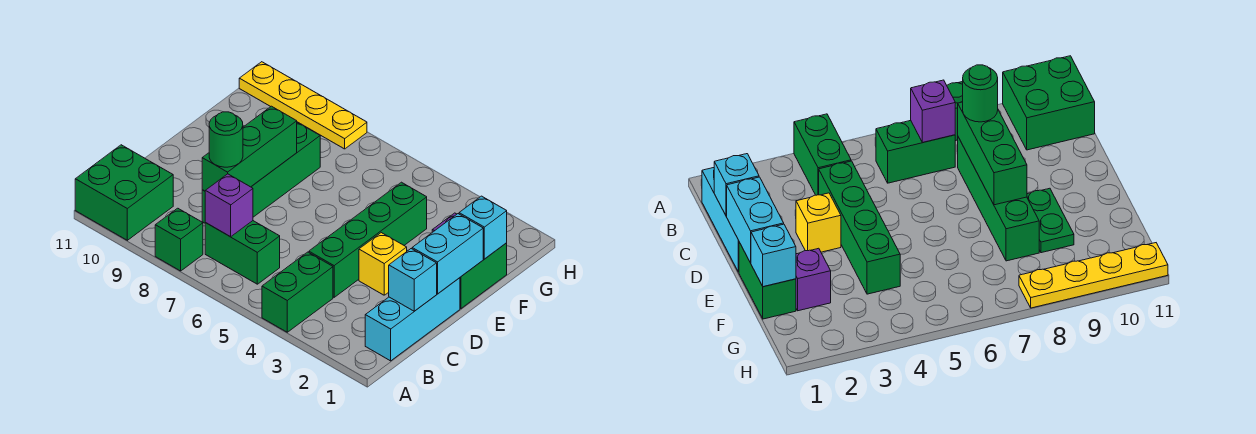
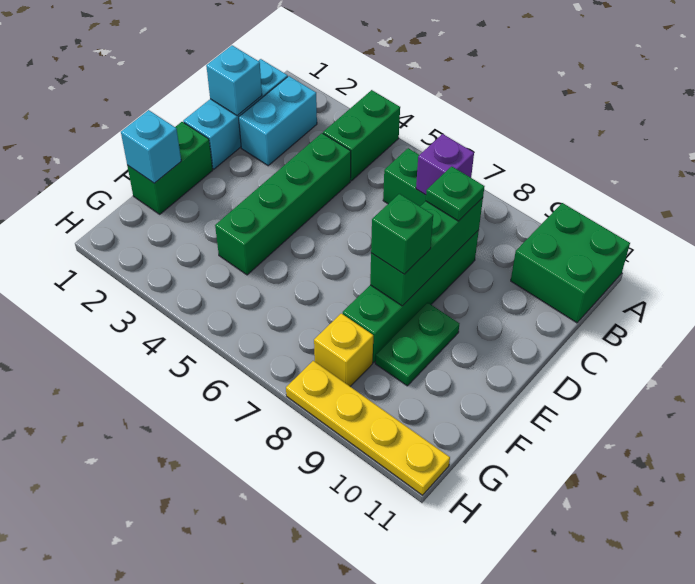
green 1x1 brick [155,208,203,271] -> green 1x1 brick moved to [371,194,433,274]
green 1x1 round brick [209,112,243,167] -> green 1x1 plate [426,166,485,221]
cyan 1x2 brick [412,214,483,294] -> cyan 1x2 brick moved to [239,76,317,166]
yellow 1x1 brick [359,233,407,295] -> yellow 1x1 brick moved to [314,313,373,386]
purple 1x1 brick [796,248,831,311] -> none

